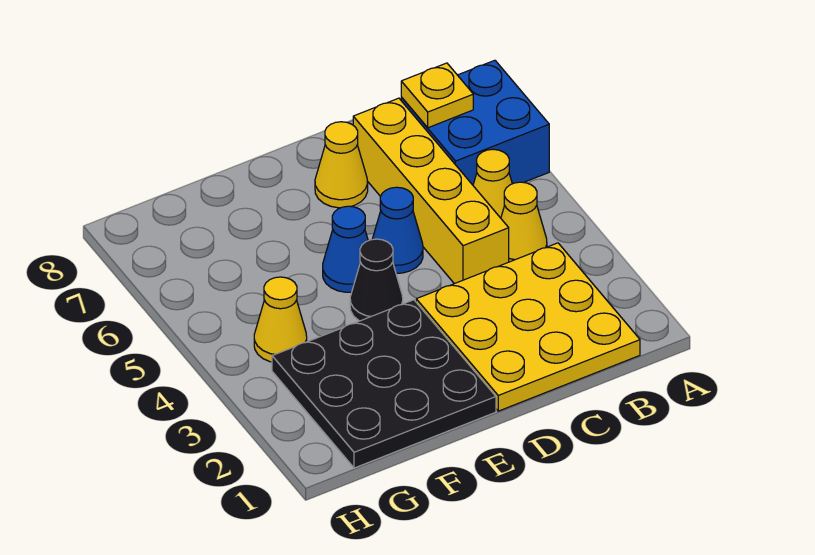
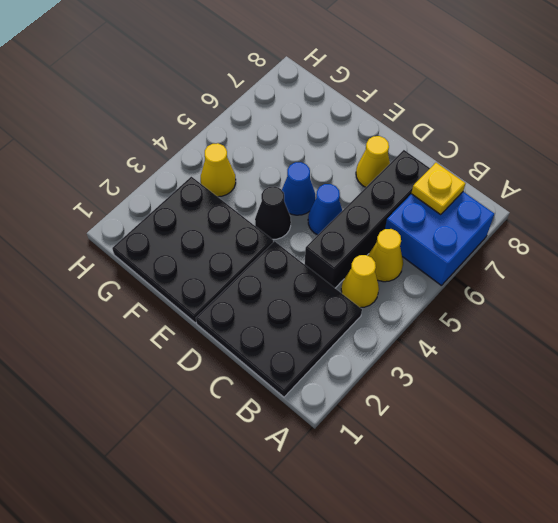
yellow 3x3 plate [416,243,640,411] -> black 3x3 plate [196,241,362,397]
yellow 1x4 brick [353,98,509,284] -> black 1x4 brick [305,150,430,288]

